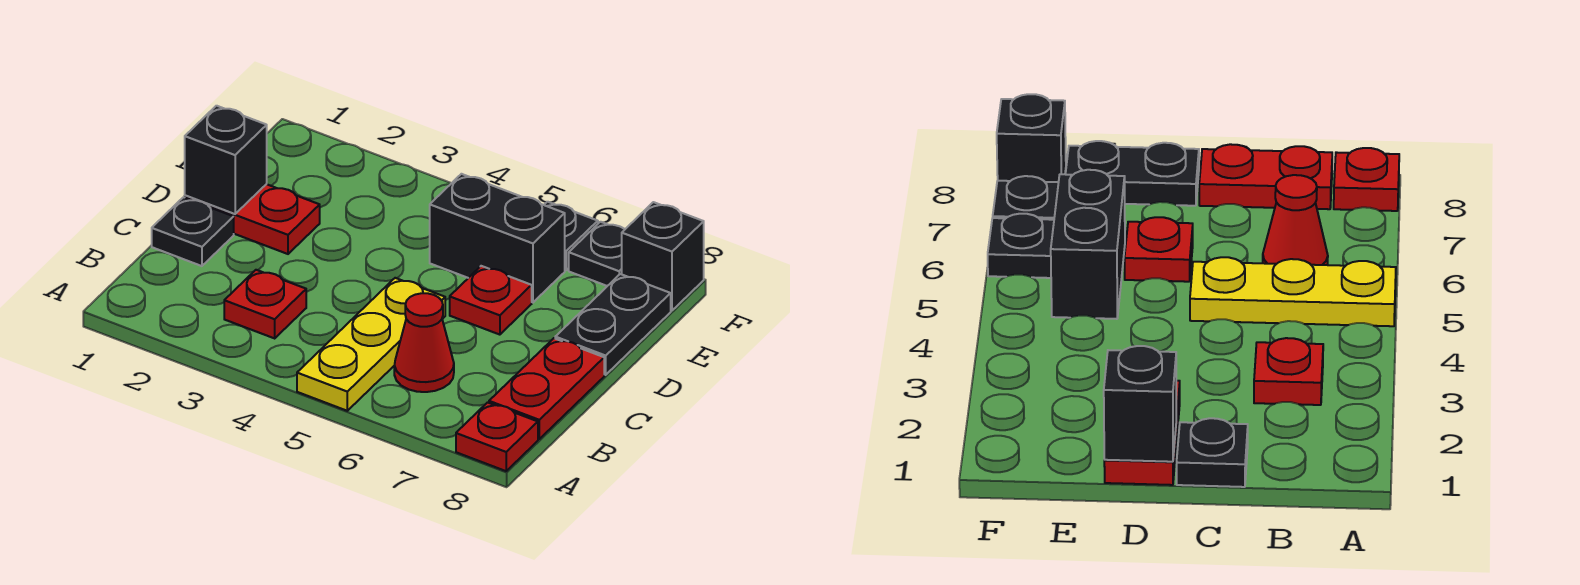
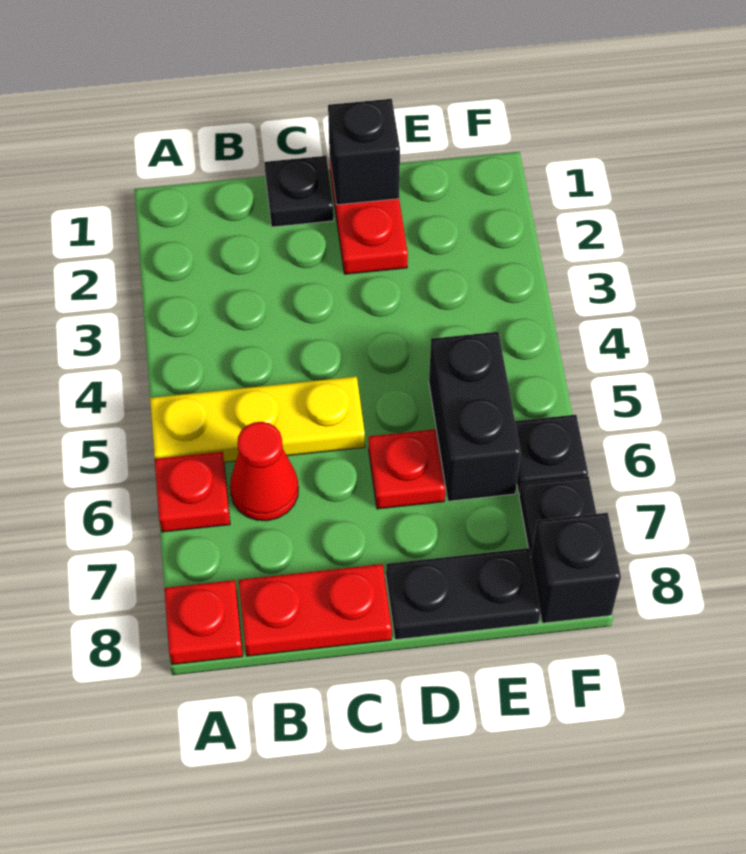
red 1x1 plate [224,270,306,338] -> red 1x1 plate moved to [155,452,230,532]

